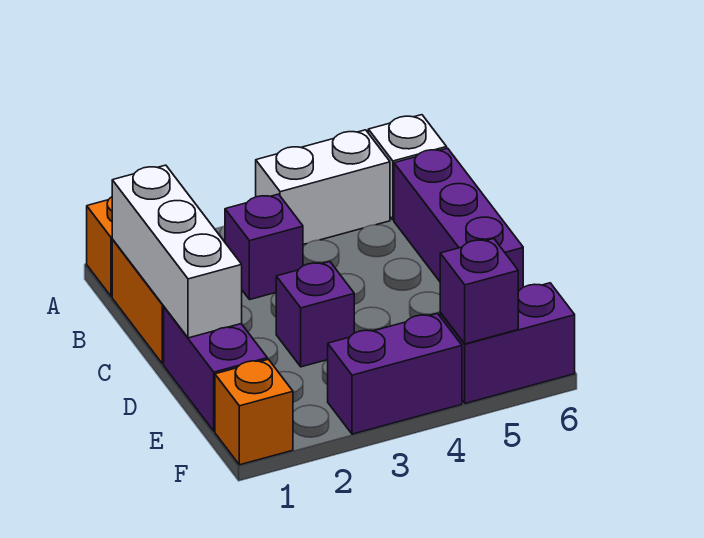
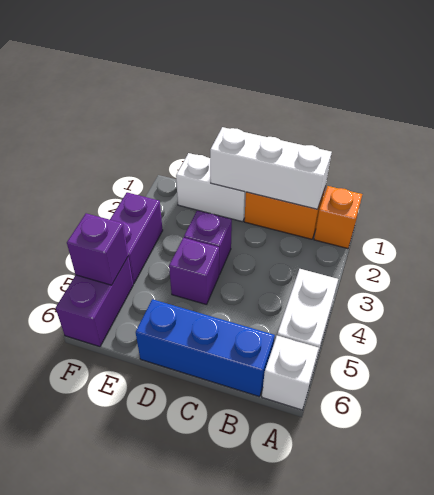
purple 1x1 brick [225,194,303,300] -> purple 1x1 brick moved to [169,238,219,305]
purple 1x3 brick [394,148,523,291] -> blue 1x3 brick [136,299,275,397]
purple 1x2 brick [164,307,267,431] -> white 1x2 brick [176,153,246,222]
orange 1x1 brick [215,359,293,465] -> none

